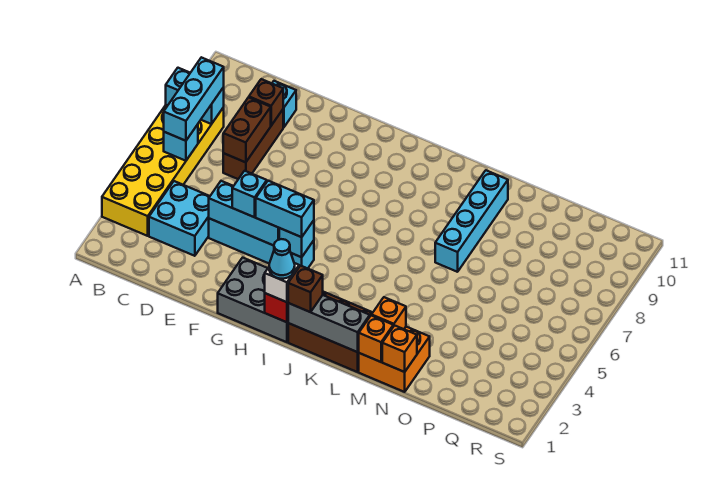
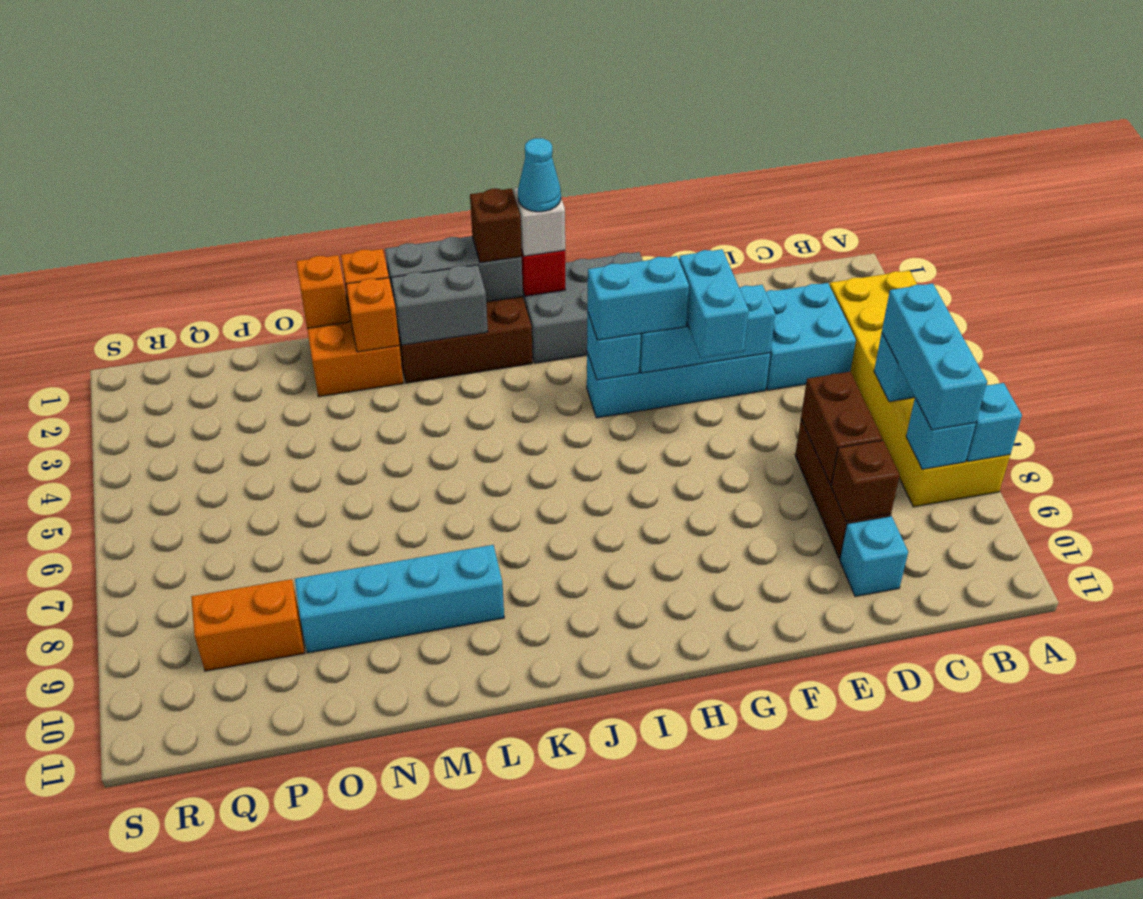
cyan 1x1 brick [232,171,267,217] -> cyan 1x2 brick [679,249,749,358]
none -> grey 1x2 brick [391,265,488,345]
cyan 1x4 brick [435,170,508,272] -> cyan 1x4 brick turned to [295,545,504,653]
none -> orange 1x2 brick [191,579,305,671]

